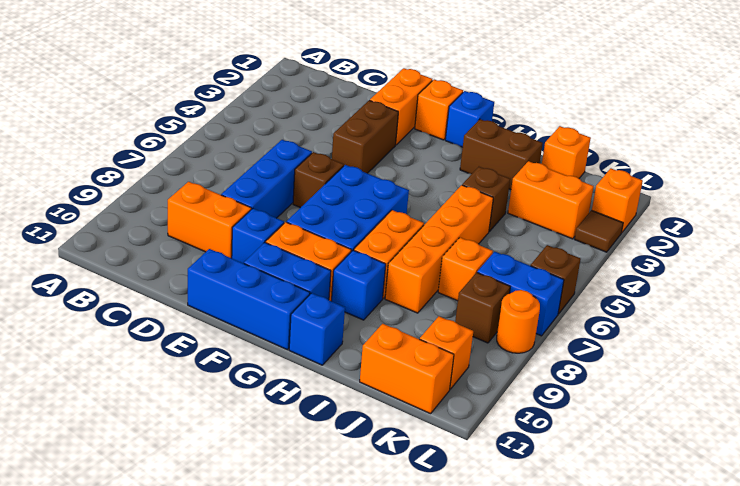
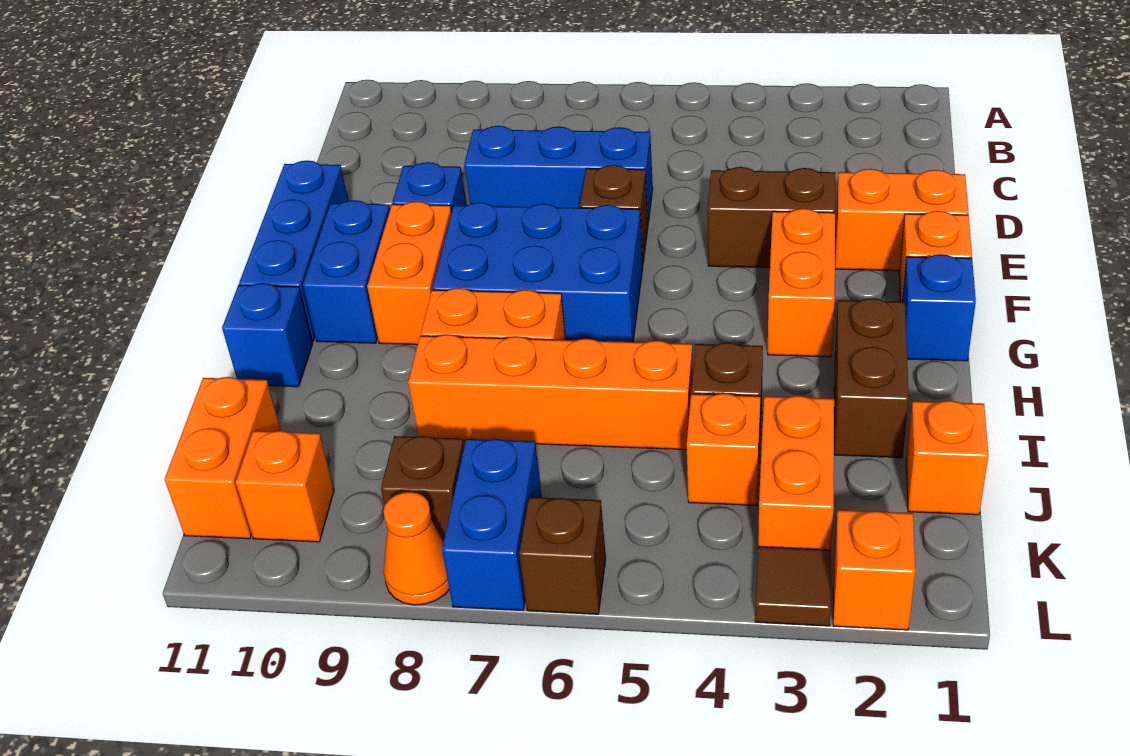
orange 1x2 brick [168,182,251,258] -> orange 1x2 brick moved to [768,209,835,357]
blue 1x1 brick [332,250,386,320] -> none
orange 1x1 brick [438,238,493,301] -> orange 1x1 brick moved to [687,393,760,505]
orange 1x1 round brick [497,290,540,353] -> orange 1x1 cone [383,492,449,605]

